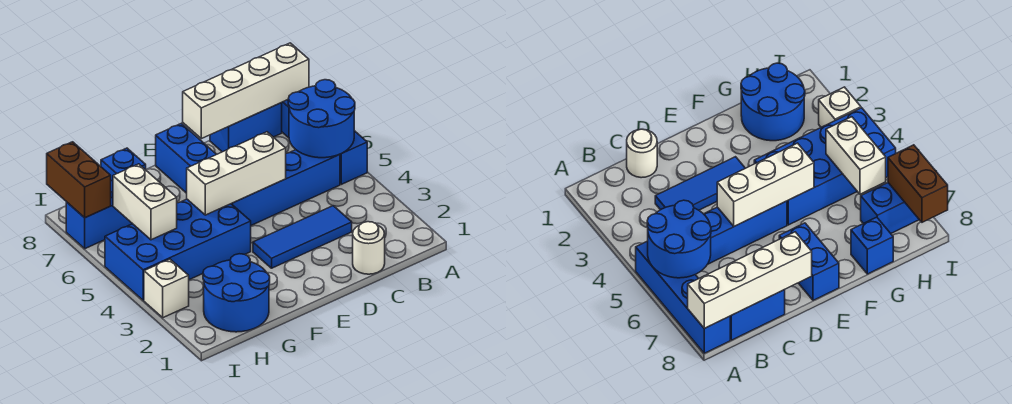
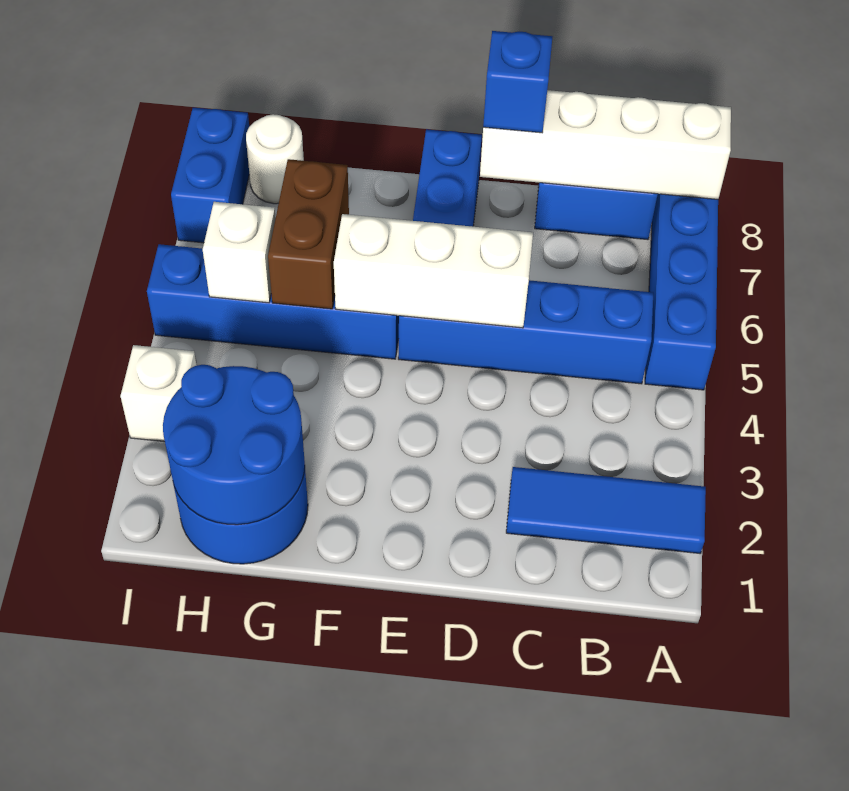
blue 2x2 round brick [288,80,355,158] -> blue 2x2 round brick moved to [163,365,305,525]
white 1x1 round brick [353,222,385,274] -> white 1x1 round brick moved to [246,114,304,204]
blue 1x3 tile [253,206,352,268] -> blue 1x3 tile moved to [506,467,706,553]
blue 2x4 brick [105,199,251,300] -> blue 1x4 brick [147,244,399,359]
blue 1x1 brick [101,148,146,181] -> blue 1x1 brick moved to [483,31,552,133]
white 1x2 brick [113,164,177,240] -> white 1x1 brick [203,202,276,303]
blue 1x2 brick [66,180,132,249] -> blue 1x2 brick turned to [171,108,249,243]
brown 1x2 brick [47,142,111,218] -> brown 1x2 brick moved to [268,159,349,309]

